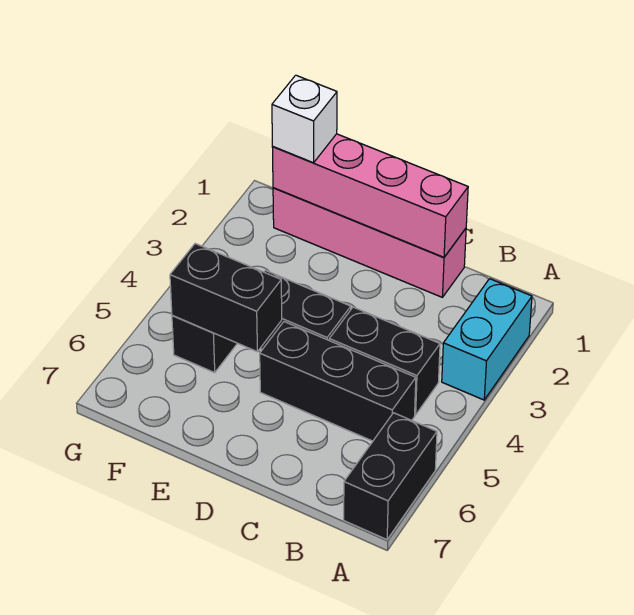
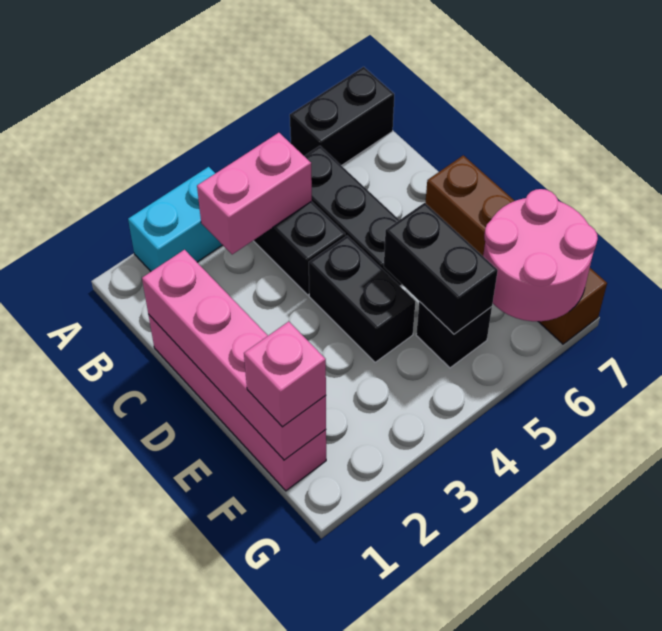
none -> pink 1x2 brick [197,133,312,254]
none -> brown 1x4 brick [425,155,607,344]
white 1x1 brick [272,75,337,163] -> pink 1x1 brick [244,321,326,427]
none -> pink 2x2 round brick [483,189,598,321]

